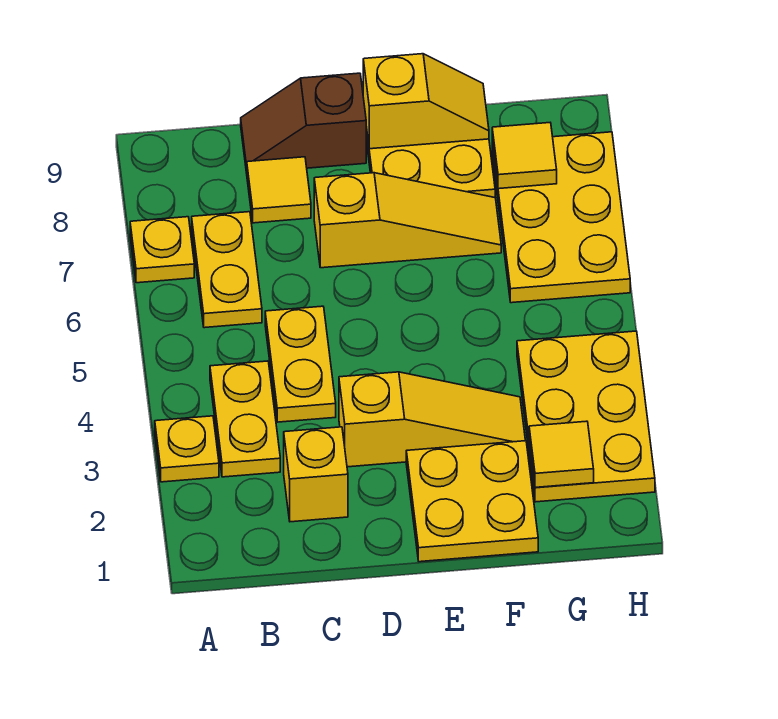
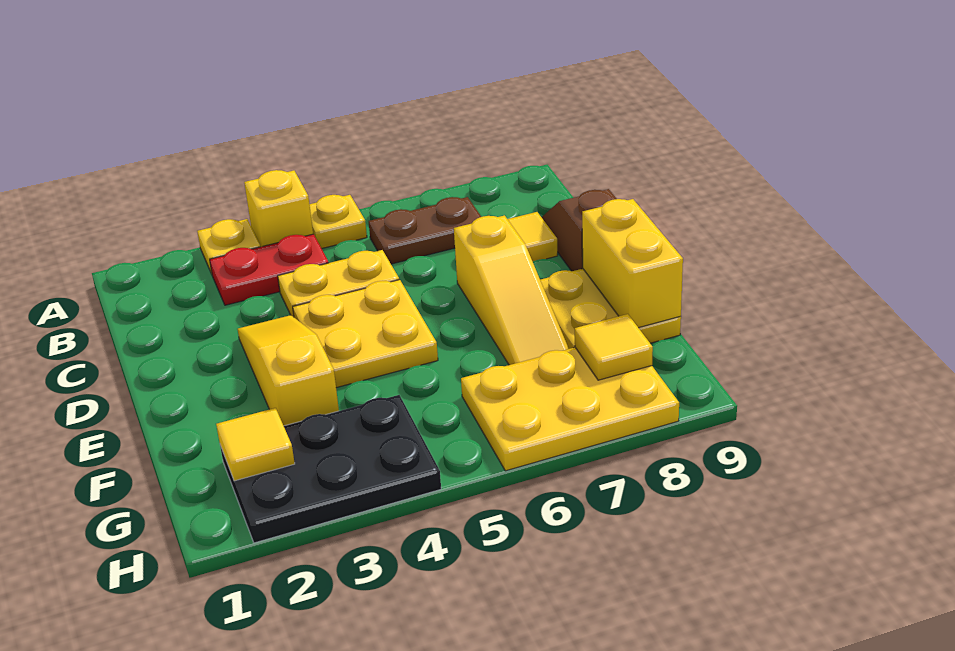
yellow 1x1 plate [130,217,194,283] -> yellow 1x1 plate moved to [310,195,367,248]
yellow 1x2 plate [210,361,280,477] -> red 1x2 plate [210,234,329,305]
yellow 1x2 plate [192,212,262,328] -> brown 1x2 plate [369,197,481,264]
yellow 1x1 brick [284,427,348,522] -> yellow 1x1 brick moved to [244,170,313,247]
yellow 1x3 slope [339,372,525,467] -> yellow 1x3 slope turned to [238,315,339,426]
yellow 2x2 plate [406,441,538,562] -> yellow 2x2 plate moved to [293,280,438,388]
yellow 1x2 slope [363,54,489,149] -> yellow 1x2 brick [582,199,683,328]
yellow 2x3 plate [517,331,655,502] -> black 2x3 plate [220,395,441,543]

